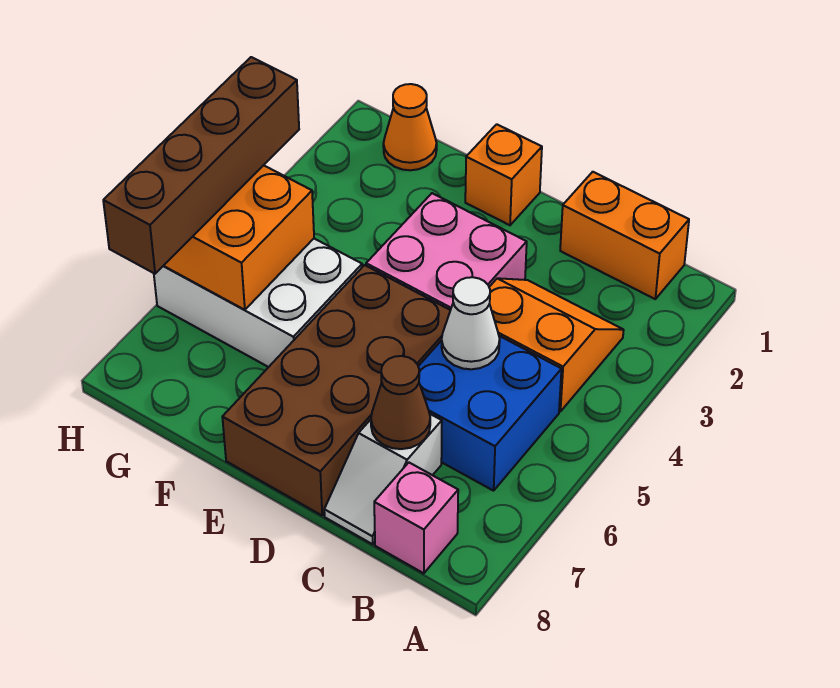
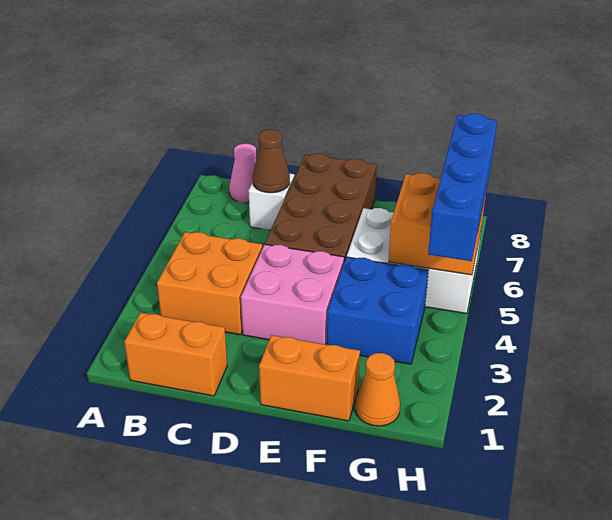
orange 2x2 slope [489,278,624,411] -> orange 2x2 brick [157,232,263,335]
blue 2x2 brick [418,336,562,491] -> blue 2x2 brick moved to [327,257,428,364]
pink 1x1 brick [374,463,458,573] -> pink 1x1 cone [229,144,256,203]
white 1x1 cone [442,277,500,369] -> none
orange 1x1 brick [465,124,542,225] -> orange 1x2 brick [259,335,360,421]
brown 1x4 brick [103,57,299,274] -> blue 1x4 brick [428,114,497,261]

